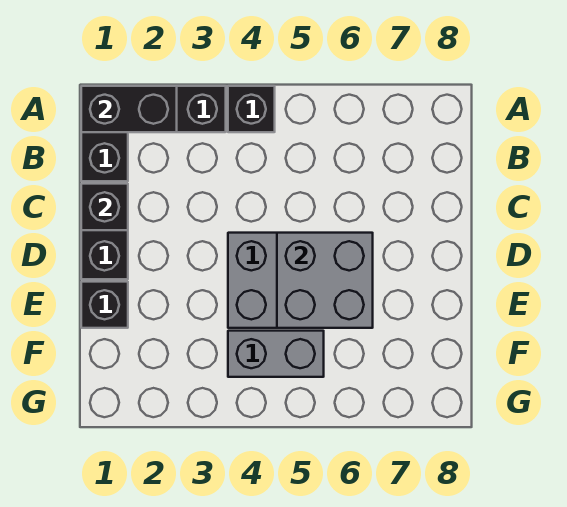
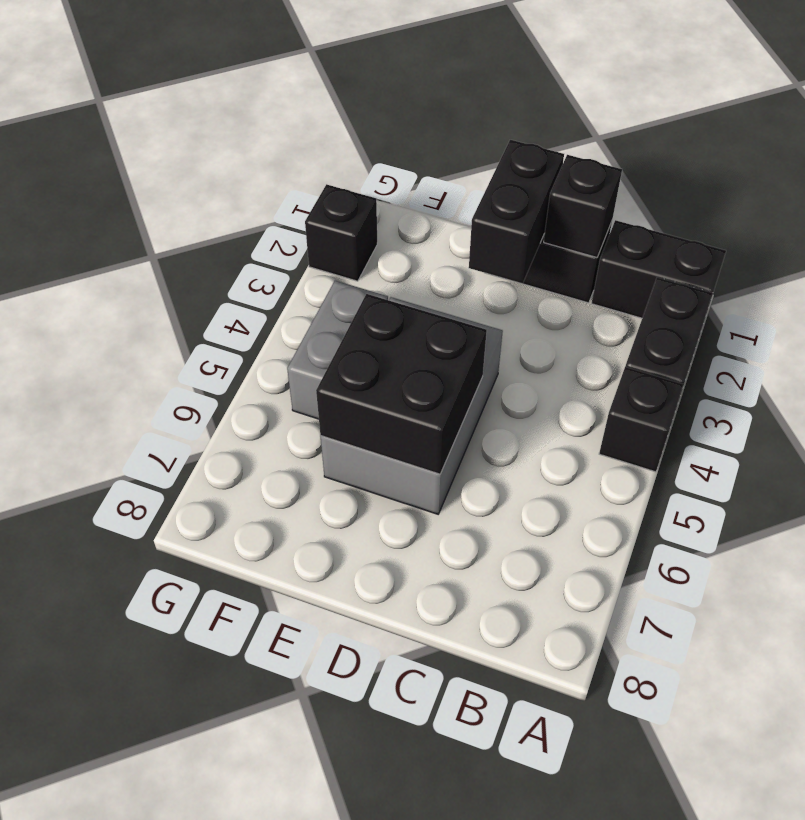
black 1x2 brick [81,86,177,132] -> black 1x2 brick moved to [469,140,564,284]
grey 2x2 brick [277,233,373,328] -> black 2x2 brick [316,294,487,474]
black 1x1 brick [81,282,128,328] -> black 1x1 brick moved to [305,184,377,281]

